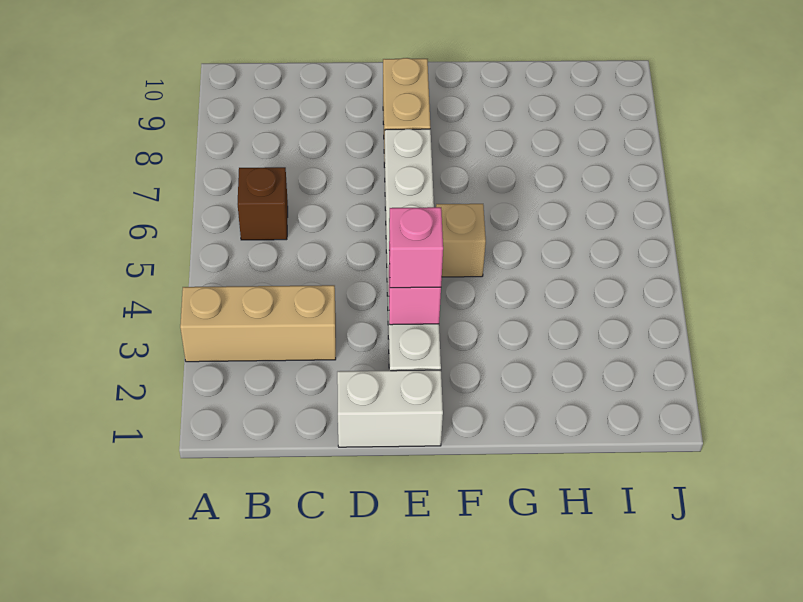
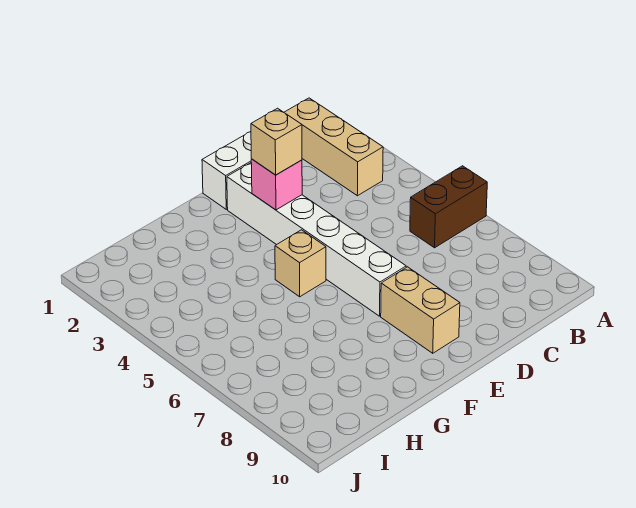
tan 1x3 brick [180,285,336,362] -> tan 1x3 brick turned to [284,98,383,196]
brown 1x1 brick [238,167,288,240] -> brown 1x2 brick [410,166,487,248]
pink 1x1 brick [389,207,443,288] -> tan 1x1 brick [251,108,302,175]

